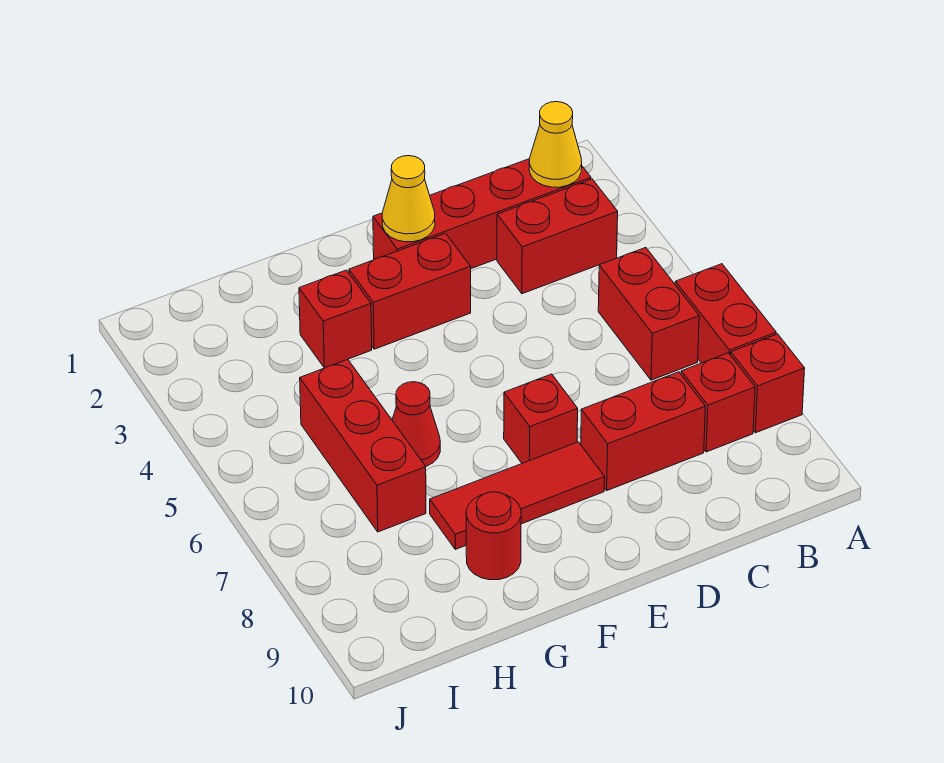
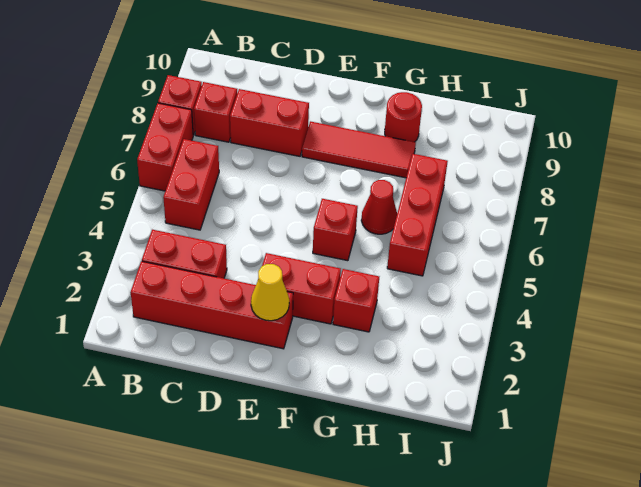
yellow 1x1 cone [529,102,582,187] -> none
red 1x1 brick [504,374,578,463] -> red 1x1 brick moved to [313,199,358,261]

